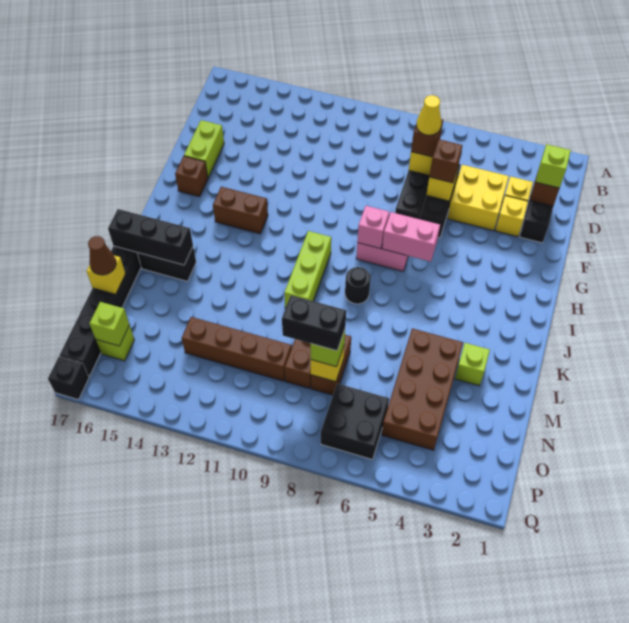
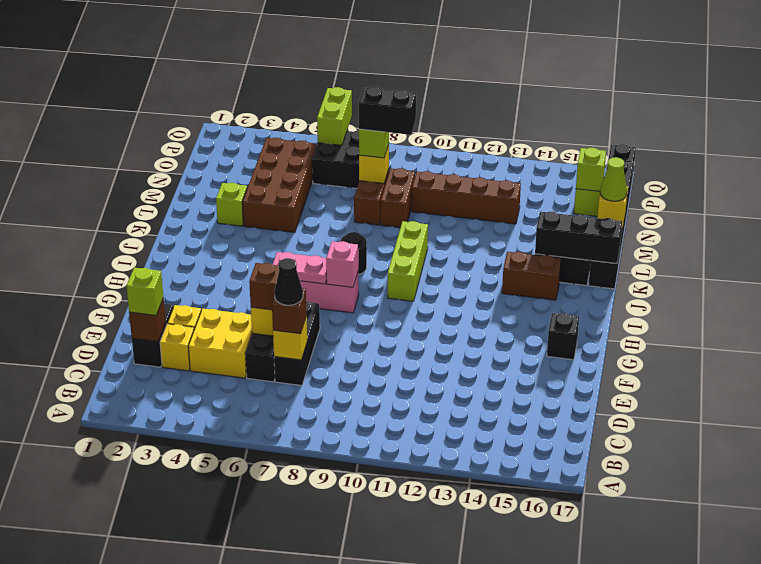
yellow 1x1 cone [416,95,441,135] -> black 1x1 cone [274,258,303,305]
lime 1x2 brick [184,120,224,178] -> lime 1x2 brick moved to [317,87,352,145]
brown 1x1 brick [175,156,208,197] -> black 1x1 brick [547,313,579,360]
pink 1x2 brick [382,212,440,262] -> pink 1x2 plate [273,252,327,284]
brown 1x2 brick [213,187,268,234] -> brown 1x2 brick moved to [502,252,561,300]
brown 1x1 cone [88,236,116,275] -> lime 1x1 cone [600,157,627,201]

